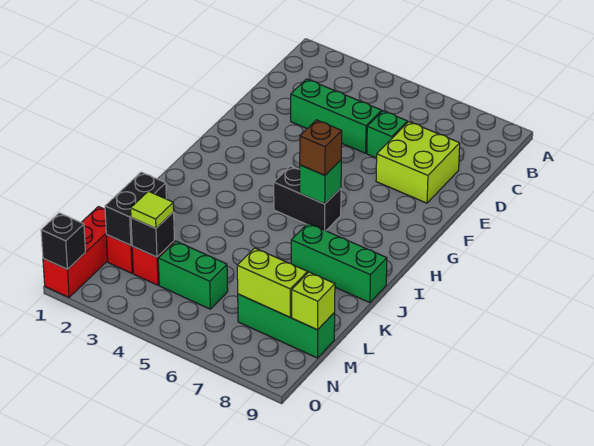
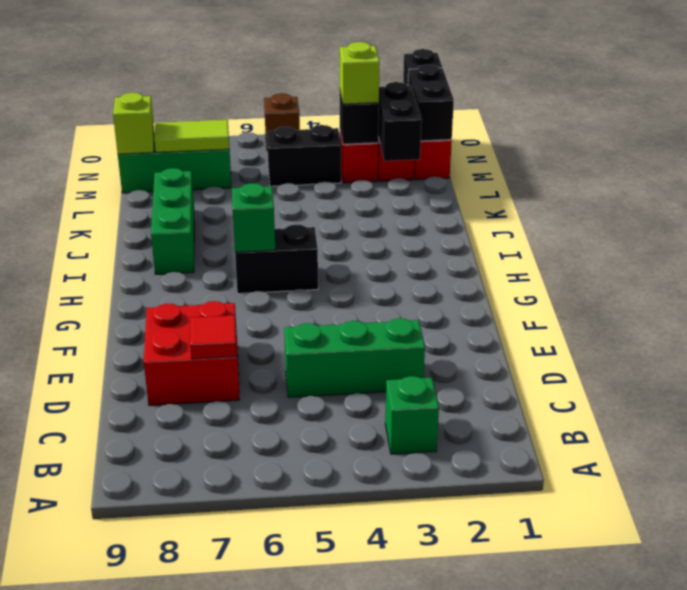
green 1x1 brick [367,111,407,158] -> green 1x1 brick moved to [385,376,439,454]
lime 2x2 brick [376,122,460,203] -> red 2x2 brick [144,301,239,406]
none -> red 1x1 tile [190,315,237,359]
brown 1x1 brick [300,120,342,175] -> brown 1x1 brick moved to [264,93,300,151]
green 1x3 brick [291,223,387,303] -> green 1x3 brick turned to [151,168,194,274]
none -> black 1x2 brick [408,64,454,141]
lime 1x1 tile [131,191,174,228] -> lime 1x1 brick [340,42,380,104]
green 1x2 brick [158,241,228,309] -> black 1x2 brick [267,125,341,186]
lime 1x2 brick [237,248,308,317] -> lime 1x2 tile [154,120,229,152]

